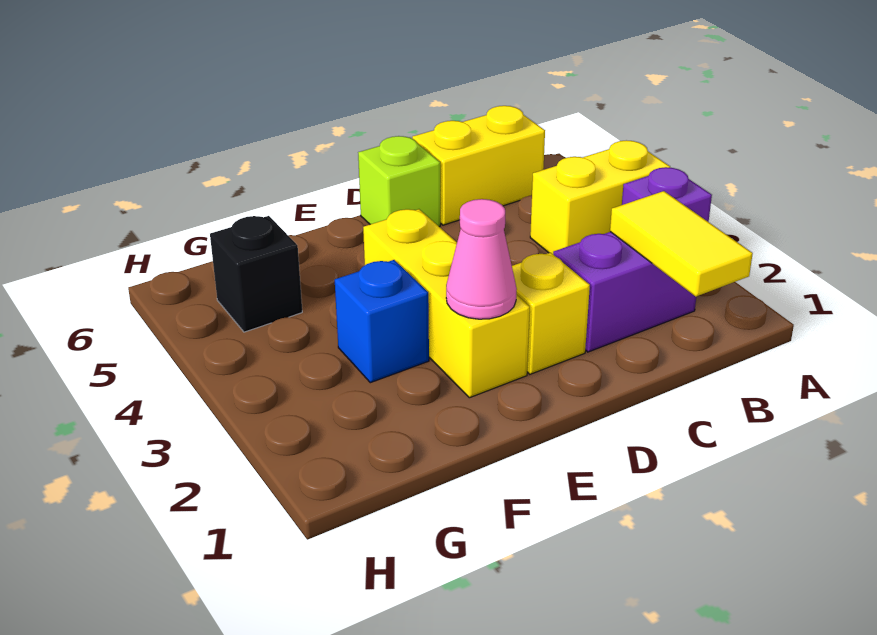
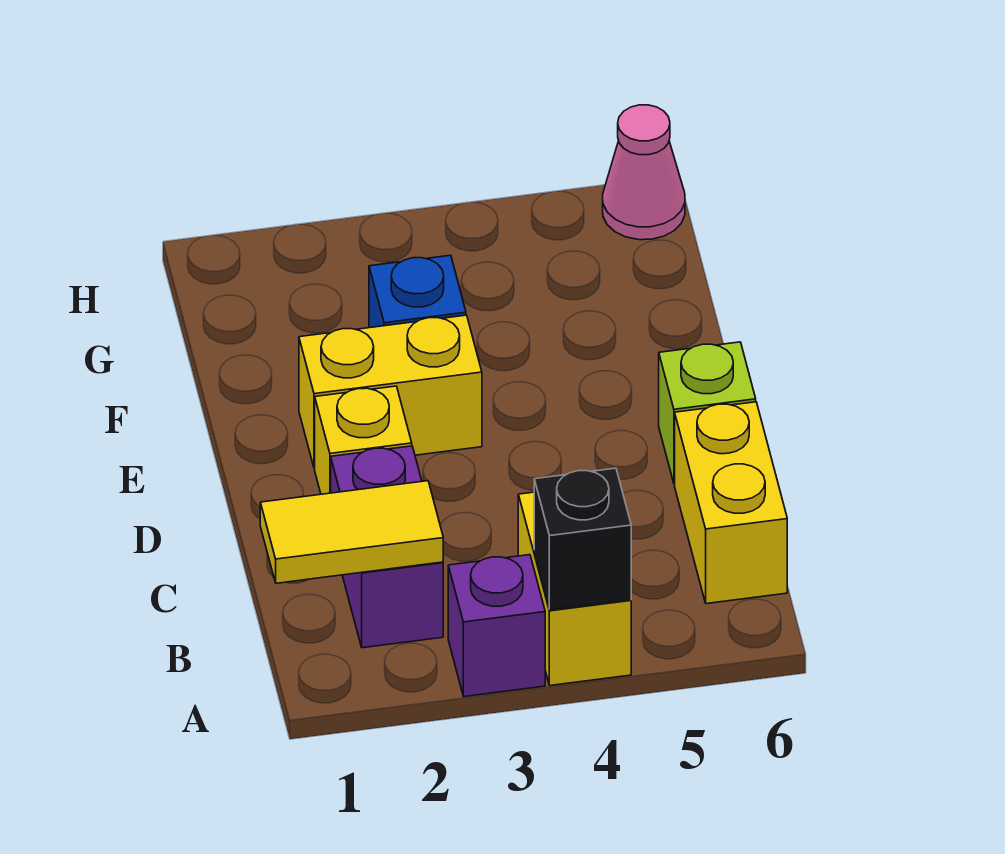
yellow 1x3 brick [363,209,530,398] -> yellow 1x2 brick [299,315,482,468]
pink 1x1 cone [446,199,517,319] -> pink 1x1 cone moved to [603,105,685,240]
black 1x1 brick [210,216,302,332] -> black 1x1 brick moved to [534,468,631,610]

